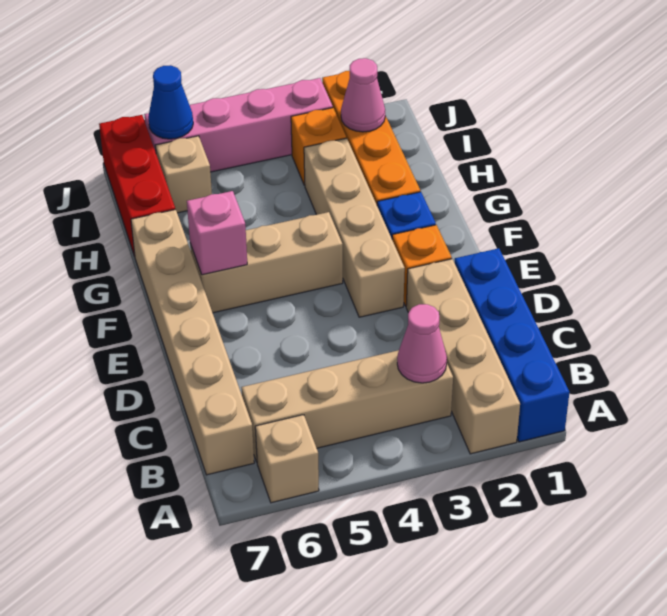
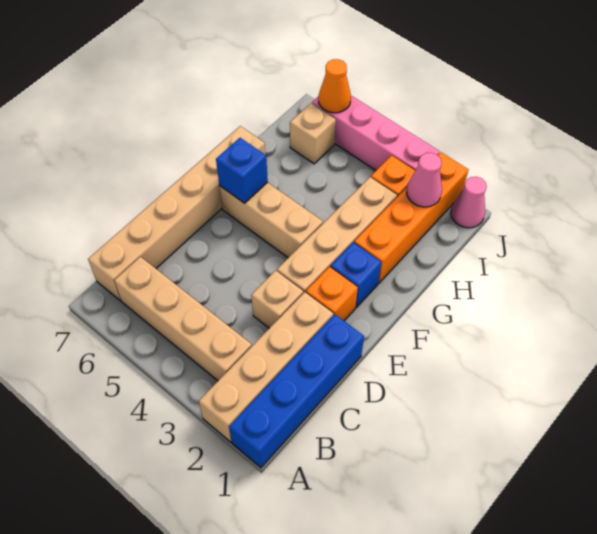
tan 1x1 brick [255,415,319,503] -> tan 1x1 brick moved to [251,271,303,328]
pink 1x1 cone [397,304,447,383] -> pink 1x1 cone moved to [451,177,487,228]
pink 1x1 brick [187,191,247,275] -> blue 1x1 brick [216,138,268,203]
red 1x3 brick [99,115,175,256] -> none
blue 1x1 cone [148,65,193,139] -> orange 1x1 cone [319,59,351,113]

